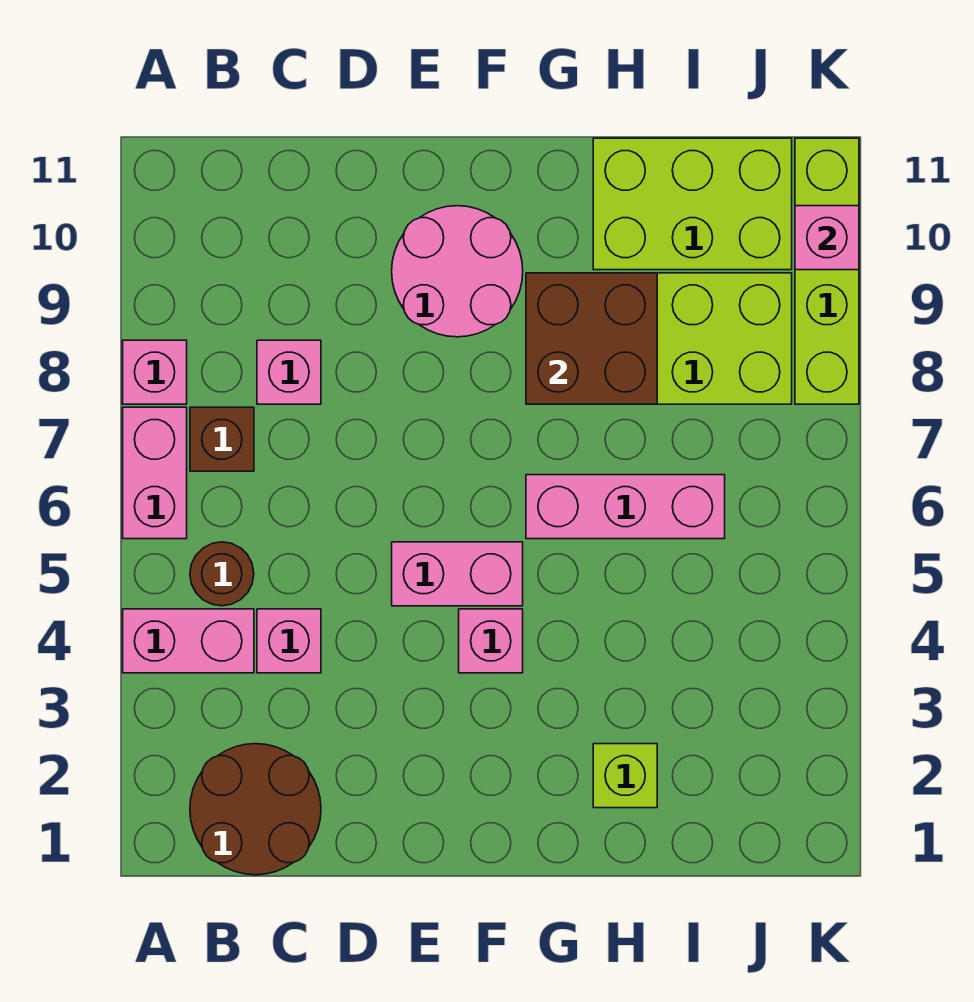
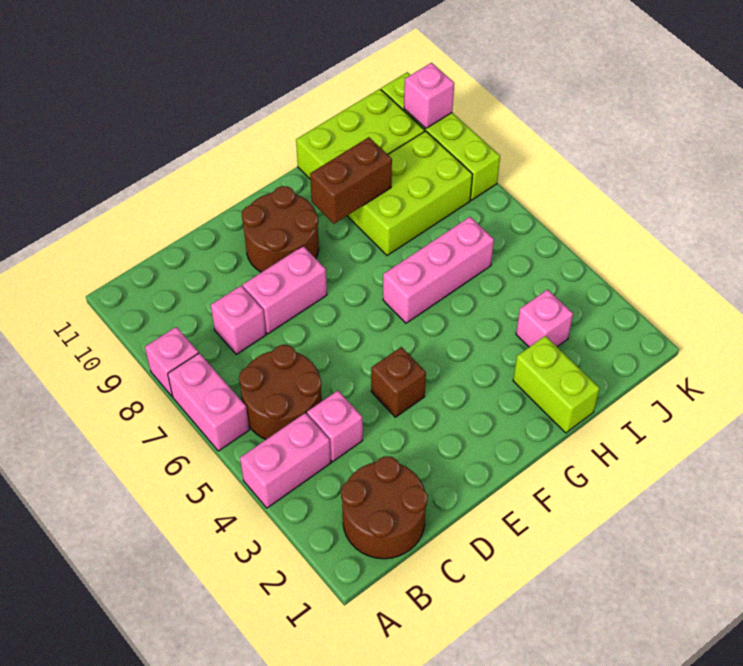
brown 1x1 round brick [190,542,254,606] -> brown 2x2 round brick [239,345,322,439]
brown 1x1 brick [190,407,254,471] -> brown 1x1 brick moved to [371,347,426,417]
pink 1x2 brick [392,542,523,606] -> pink 1x2 brick moved to [243,246,327,334]
pink 2x2 round brick [392,206,523,337] -> brown 2x2 round brick [242,186,319,272]
pink 1x1 brick [459,609,523,673] -> pink 1x1 brick moved to [516,290,573,347]
brown 2x2 brick [526,273,657,404] -> brown 1x2 brick [310,137,392,224]
lime 1x1 brick [593,744,657,808] -> lime 1x2 brick [513,336,600,433]

